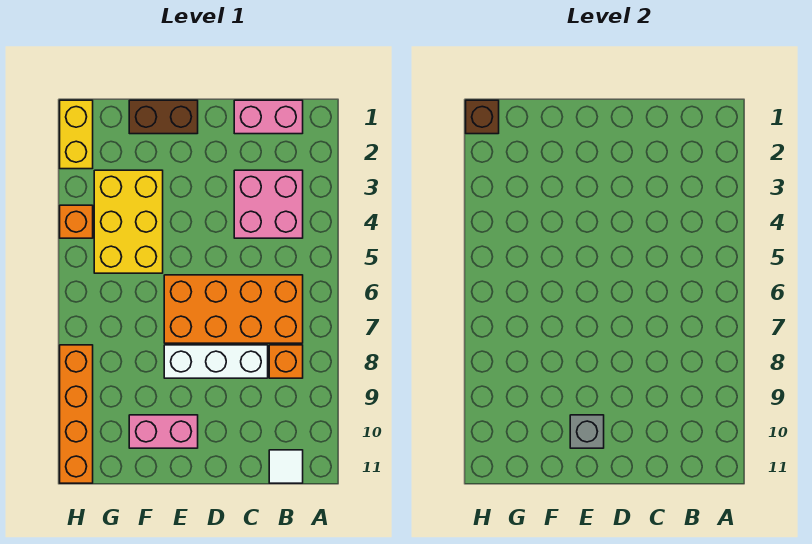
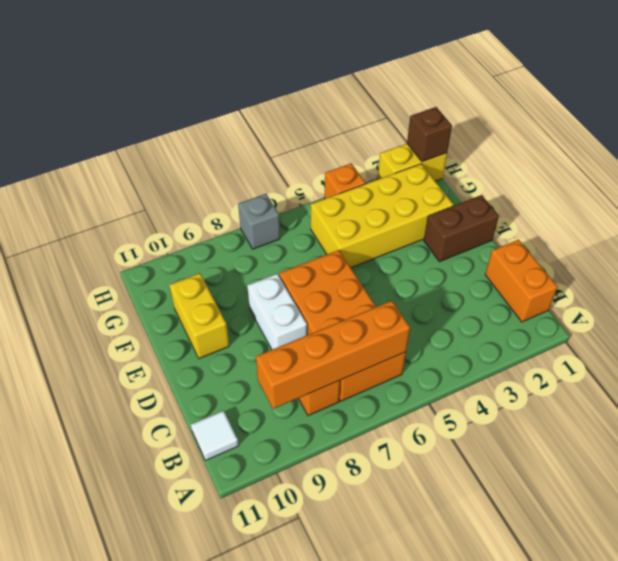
pink 1x2 brick [234,100,303,134] -> orange 1x2 brick [485,240,558,322]
pink 2x2 brick [234,170,303,238] -> none
white 1x3 brick [164,345,268,378] -> white 1x2 brick [247,274,307,350]
brown 1x2 brick [129,100,198,134] -> brown 1x2 brick turned to [424,195,499,262]
pink 1x2 brick [129,415,198,448] -> yellow 1x2 brick [169,273,229,359]
grey 1x1 brick [570,415,604,448] -> grey 1x1 brick moved to [238,194,280,249]
yellow 2x3 brick [94,170,163,273] -> yellow 2x4 brick [311,164,453,268]
orange 1x4 brick [60,345,93,483] -> orange 1x4 brick moved to [256,301,410,409]

